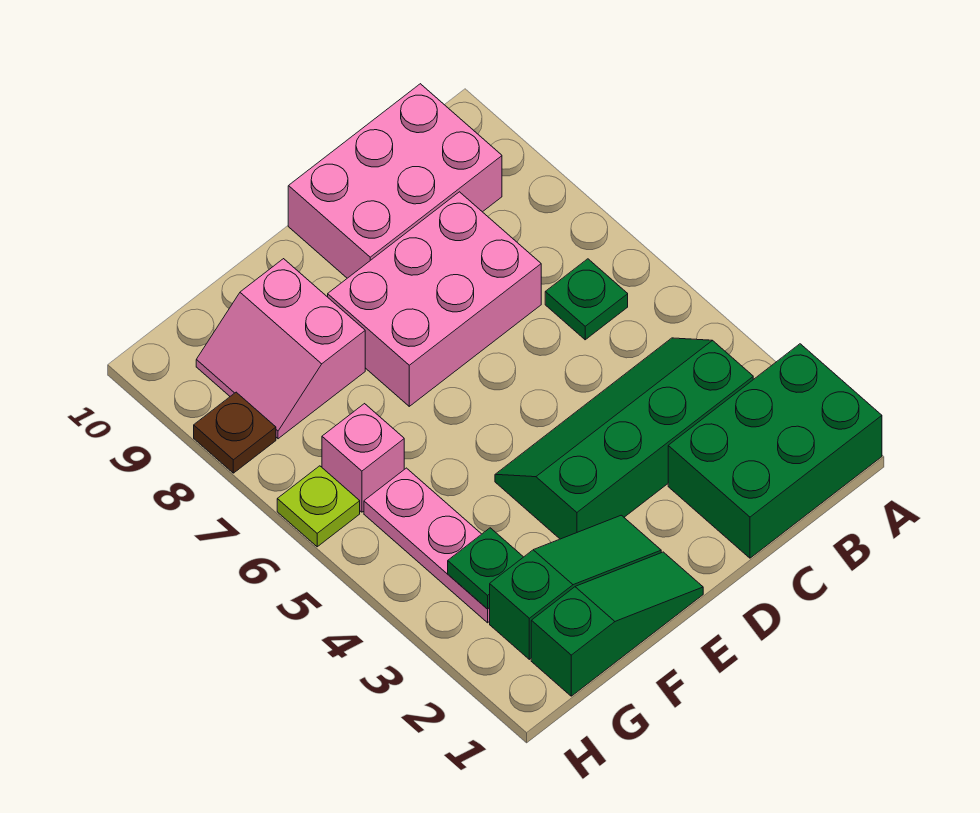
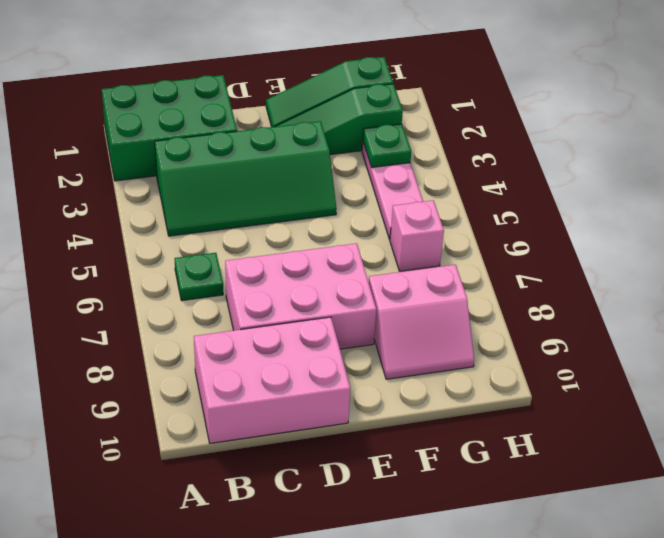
pink 2x2 slope [196,259,365,439] -> pink 2x2 slope turned to [369,265,474,379]
lime 1x1 plate [277,466,360,547] -> none
brown 1x1 plate [194,392,276,473] -> none

